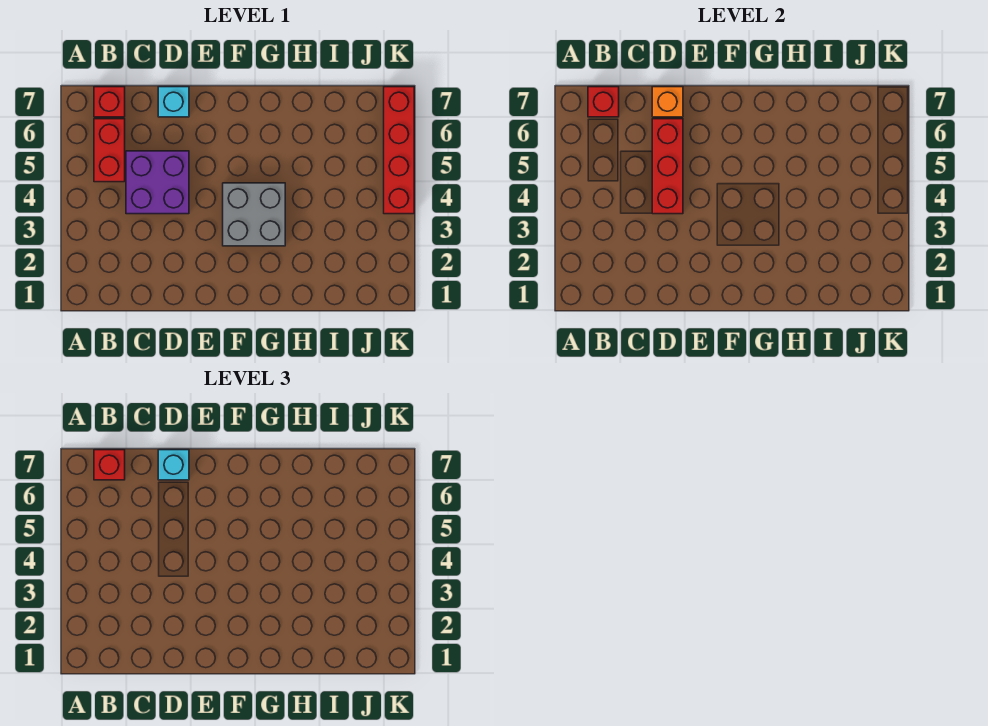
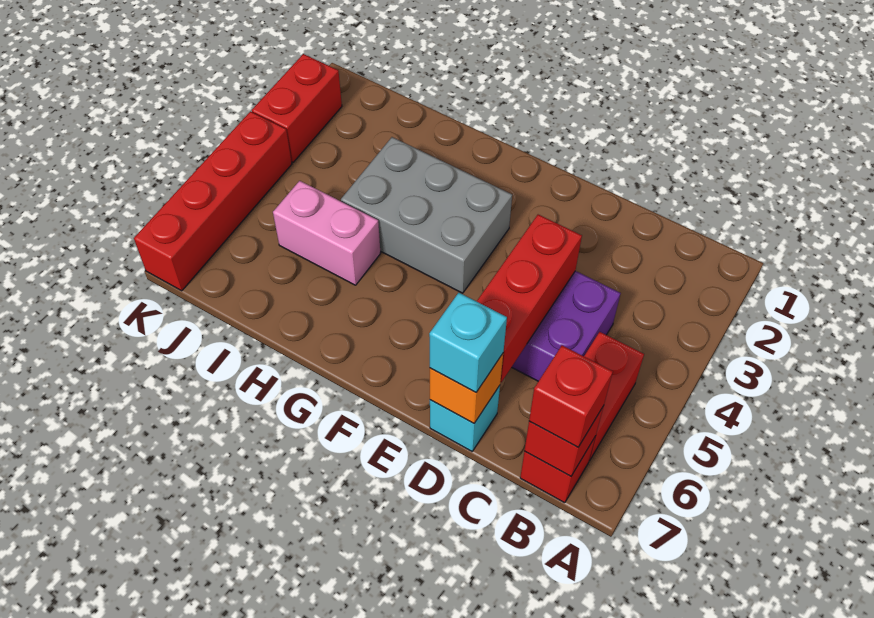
grey 2x2 brick [223,183,285,246] -> grey 2x3 brick [341,137,512,293]
none -> pink 1x2 brick [273,181,381,285]
none -> red 1x2 brick [252,54,342,162]

